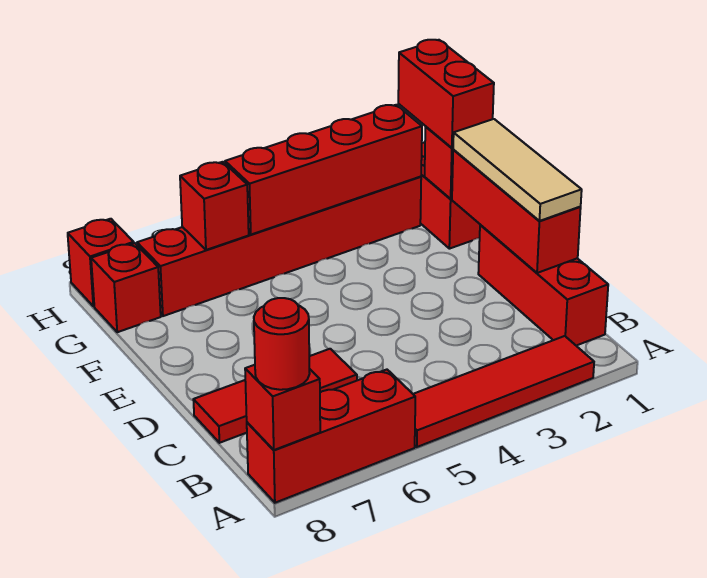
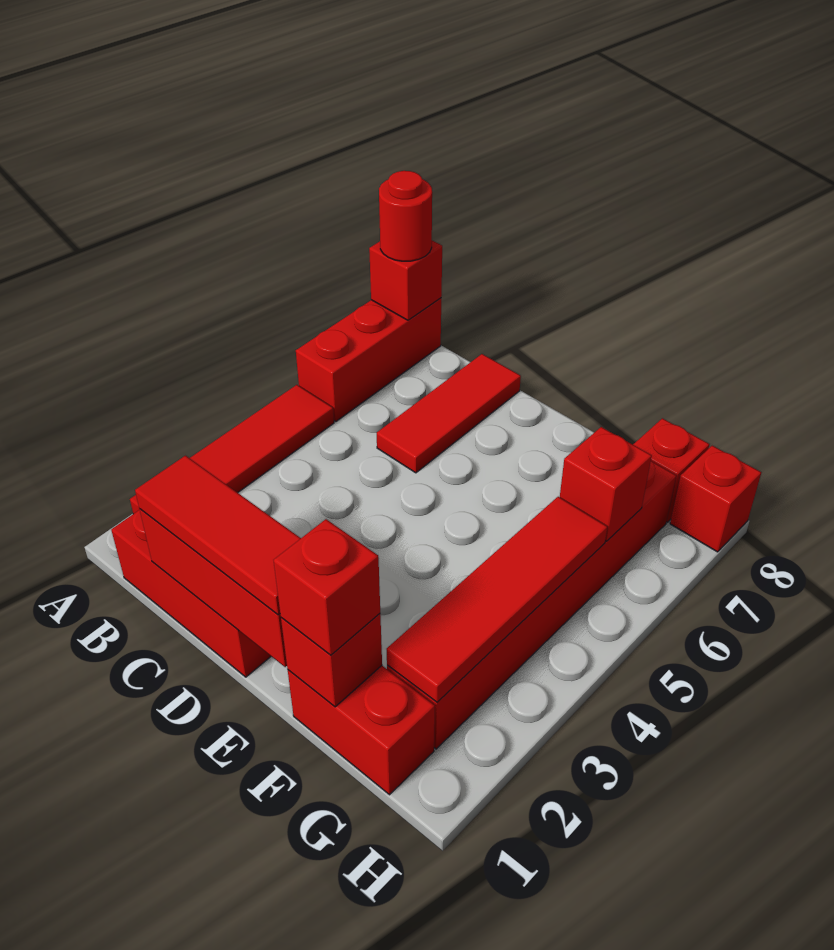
tan 1x3 tile [453,119,582,221] -> red 1x3 tile [135,456,301,615]
red 1x2 brick [398,40,494,148] -> red 1x1 brick [274,519,380,655]
red 1x4 brick [225,105,422,235] -> red 1x4 tile [386,497,607,702]

